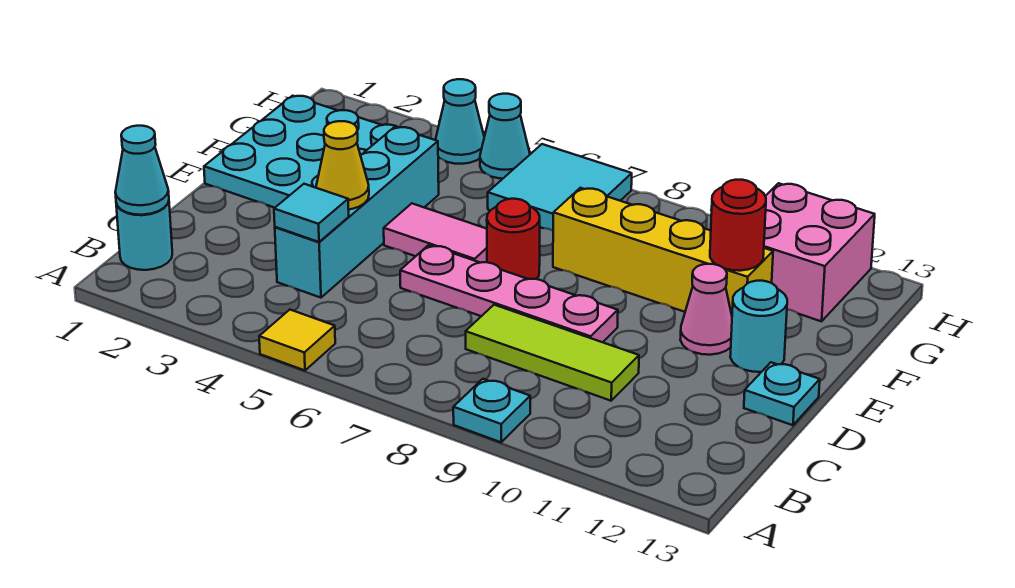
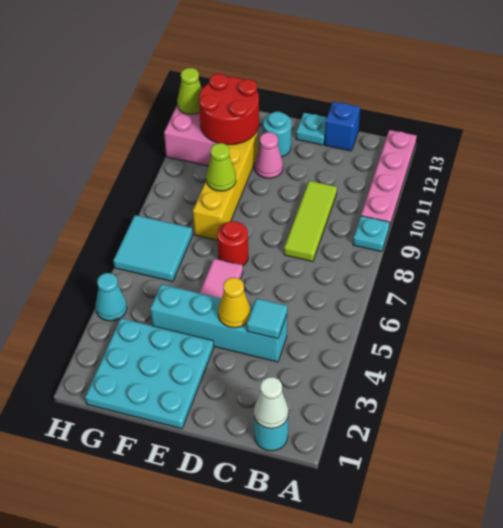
yellow 1x1 tile [259,310,335,370] -> none
cyan 1x1 cone [115,126,169,215] -> white 1x1 cone [254,377,288,429]
none -> blue 1x1 brick [325,102,360,151]
pink 1x4 plate [400,245,618,342] -> pink 1x4 plate moved to [361,130,416,228]
none -> lime 1x1 cone [206,143,236,191]
red 1x1 round brick [710,180,766,271] -> red 2x2 round brick [199,74,259,145]
cyan 1x1 cone [480,94,530,179] -> none
none -> lime 1x1 cone [177,68,202,115]

